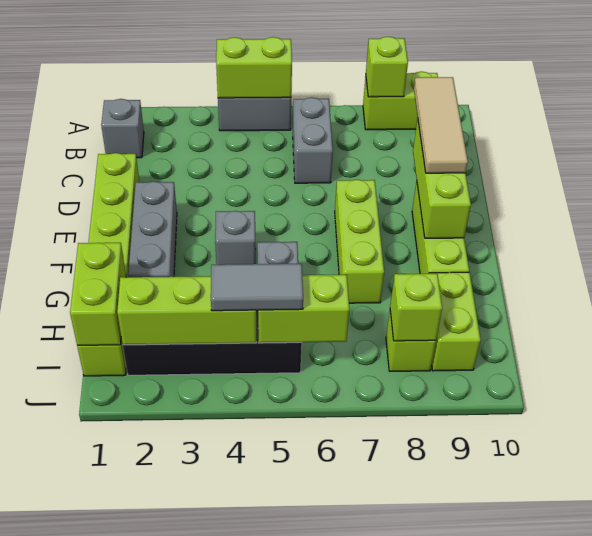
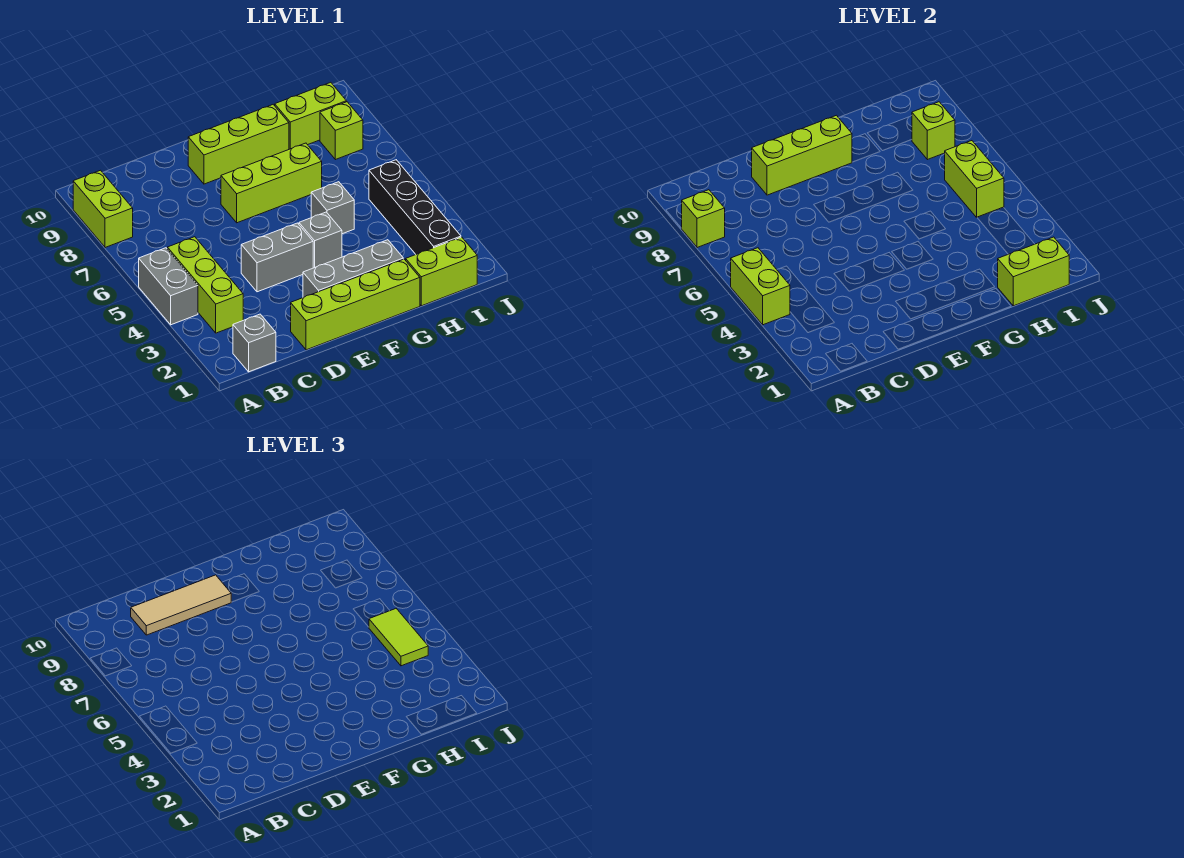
grey 1x2 brick [293,97,333,183] -> grey 1x2 brick moved to [241,223,313,292]
lime 1x3 brick [117,276,257,345] -> lime 1x3 brick moved to [167,237,243,333]
grey 1x2 tile [211,264,303,311] -> lime 1x2 tile [369,609,428,666]

